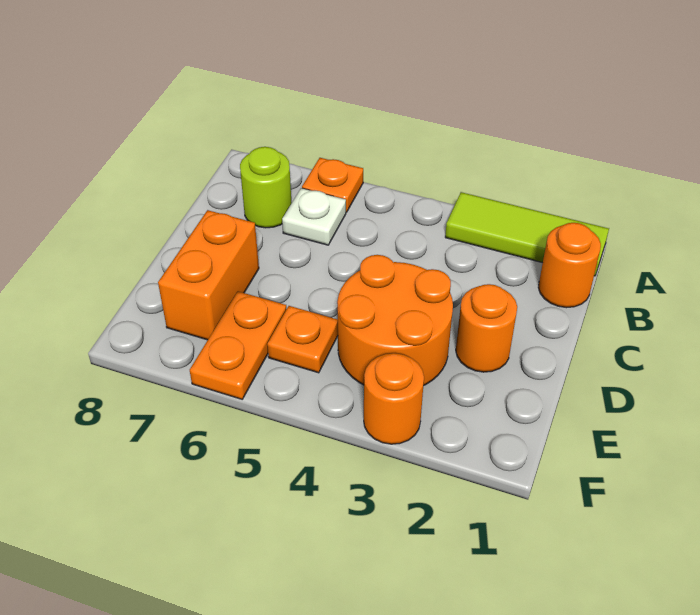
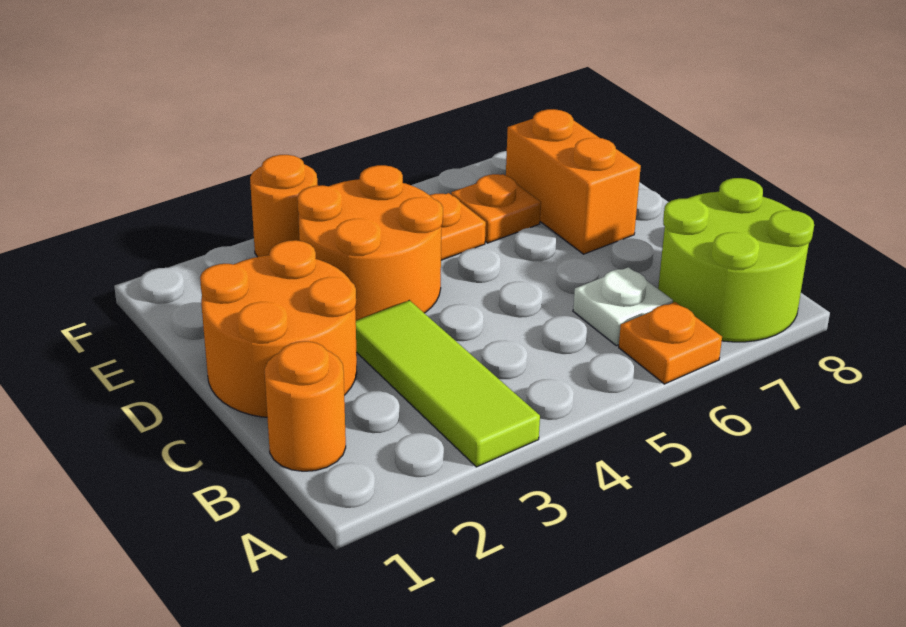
lime 1x3 tile [445,192,609,276] -> lime 1x3 tile turned to [356,300,540,467]
lime 1x1 round brick [240,147,291,228] -> lime 2x2 round brick [658,178,814,342]
orange 1x1 round brick [456,284,517,372] -> orange 2x2 round brick [200,240,357,417]
orange 1x2 plate [190,291,287,399] -> orange 1x1 plate [451,174,541,243]

